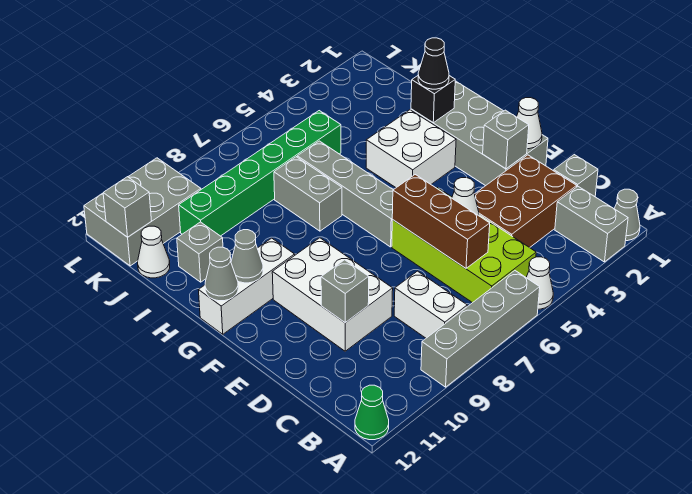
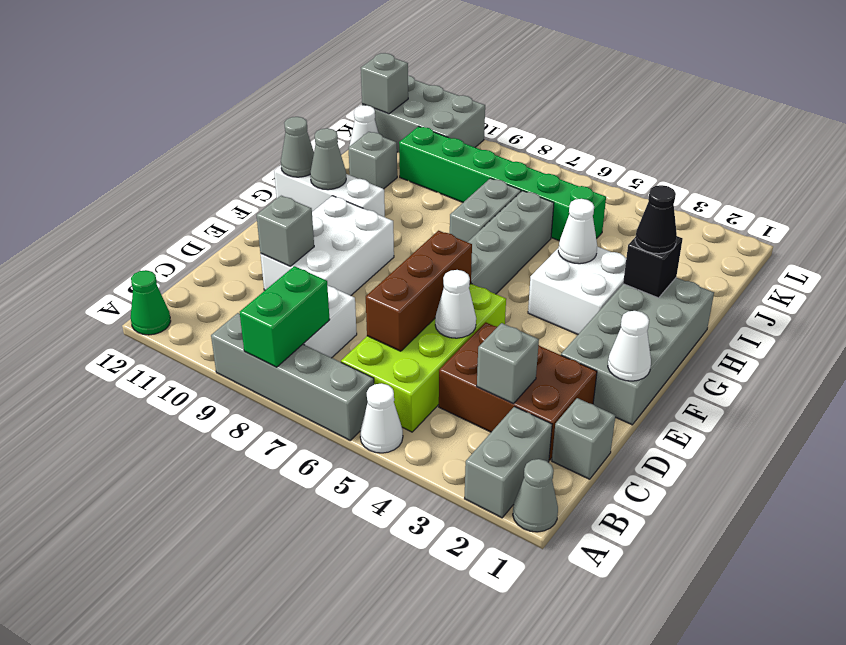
none -> green 1x2 brick [240,266,330,367]
grey 1x1 brick [483,110,529,169] -> grey 1x1 brick moved to [477,323,539,404]
none -> white 1x1 cone [558,199,597,264]

